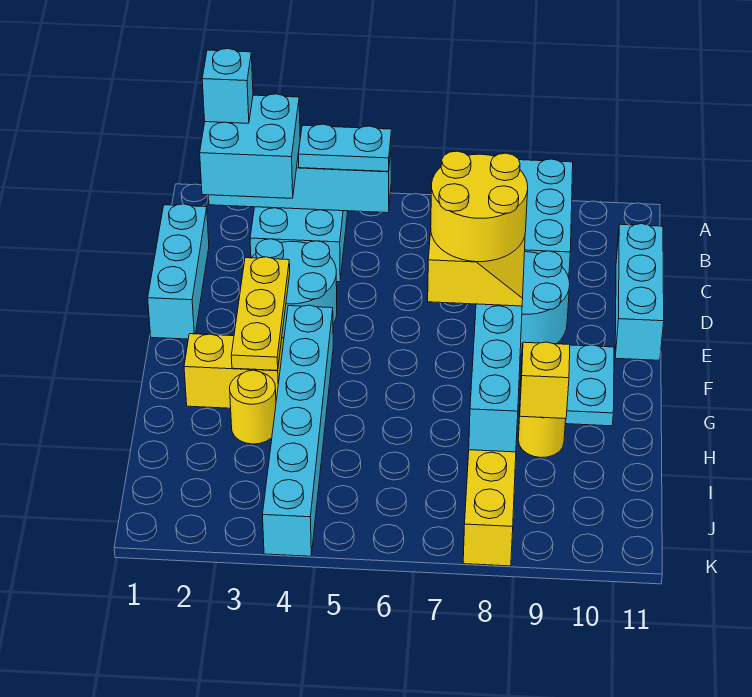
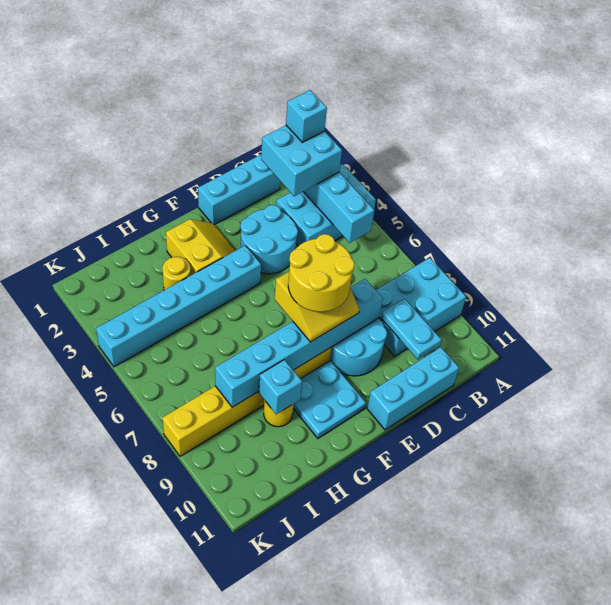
cyan 1x2 plate [298,124,391,172] -> cyan 1x2 plate moved to [381,299,442,360]
yellow 1x3 plate [231,257,290,370] -> none
yellow 1x1 brick [520,342,570,419] -> cyan 1x1 brick [259,360,302,414]

